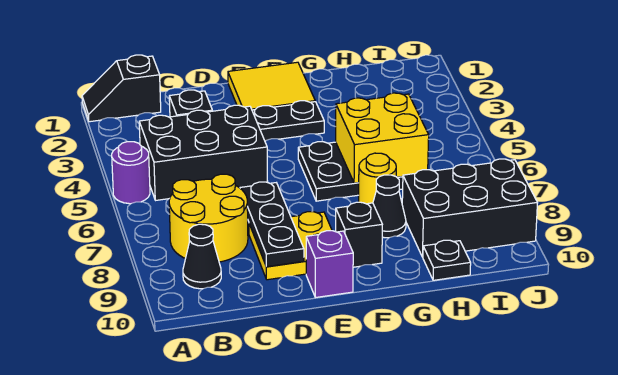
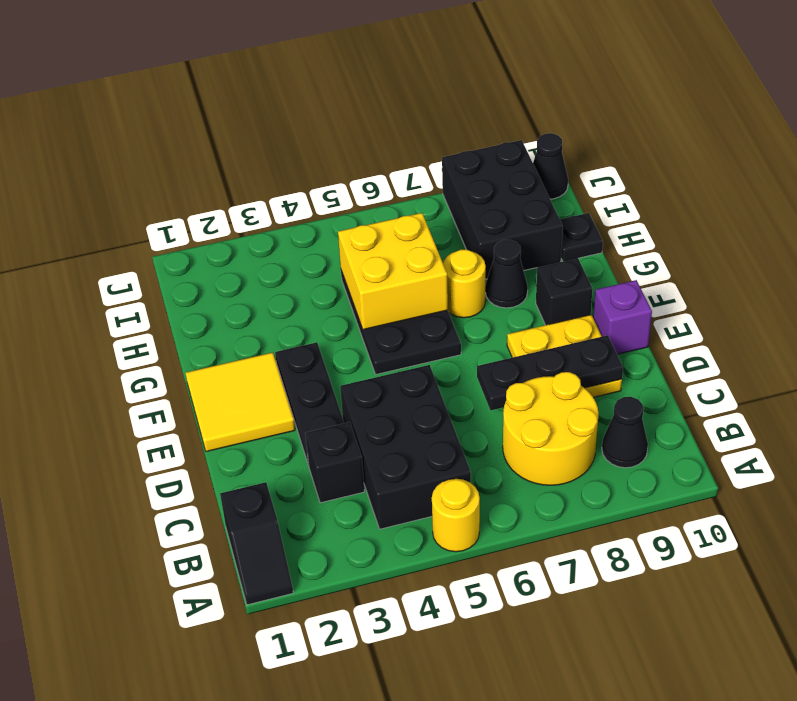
purple 1x1 round brick [112,142,150,204] -> yellow 1x1 round brick [432,479,480,552]
none -> black 1x1 cone [533,133,568,199]

